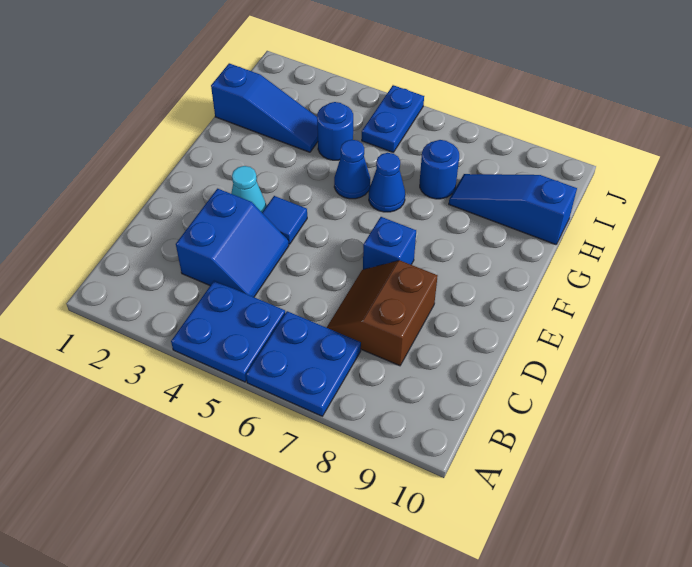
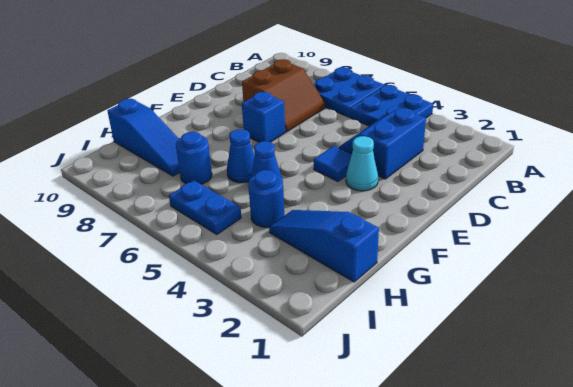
blue 1x2 plate [362,85,424,152] -> blue 1x2 plate turned to [169,180,241,234]

